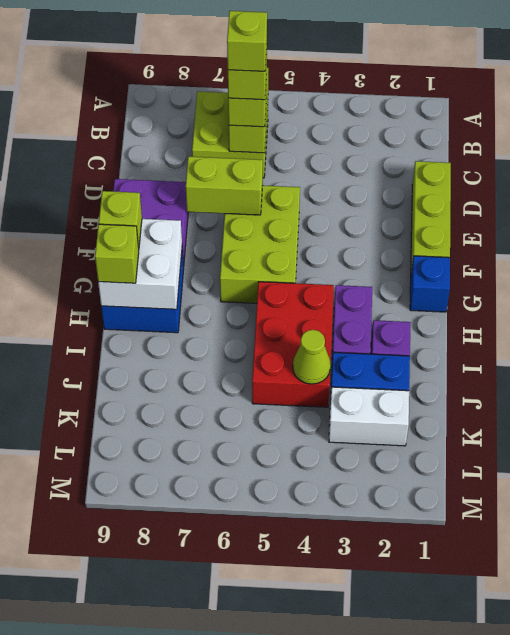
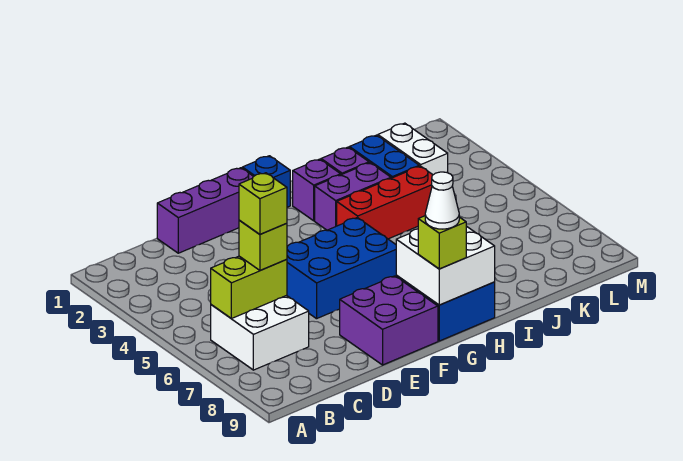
lime 2x2 brick [192,91,268,178] -> white 2x2 brick [211,295,309,370]
lime 1x1 brick [227,11,267,71] -> none
lime 1x3 brick [411,161,451,272] -> purple 1x3 brick [157,168,254,253]
lime 2x3 brick [220,185,300,303] -> blue 2x3 brick [287,218,397,319]
lime 1x2 brick [186,156,263,215] -> none
none -> white 1x1 cone [425,172,459,229]
none -> purple 1x1 brick [293,159,341,221]
red 2x3 brick [252,282,334,407] -> red 1x3 brick [337,166,432,239]
lime 1x1 brick [95,224,139,283] -> none
lime 1x1 cone [293,330,331,384] -> none

